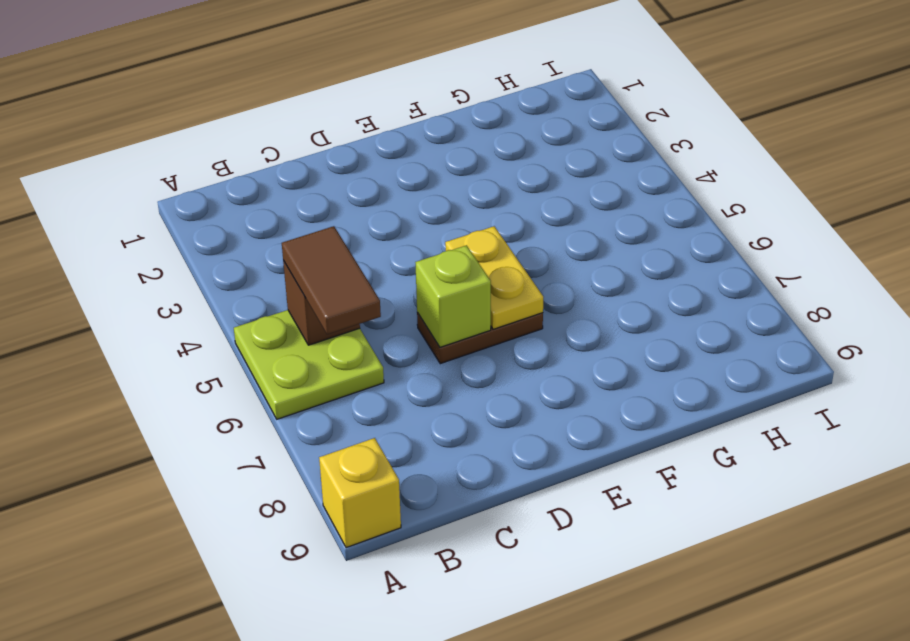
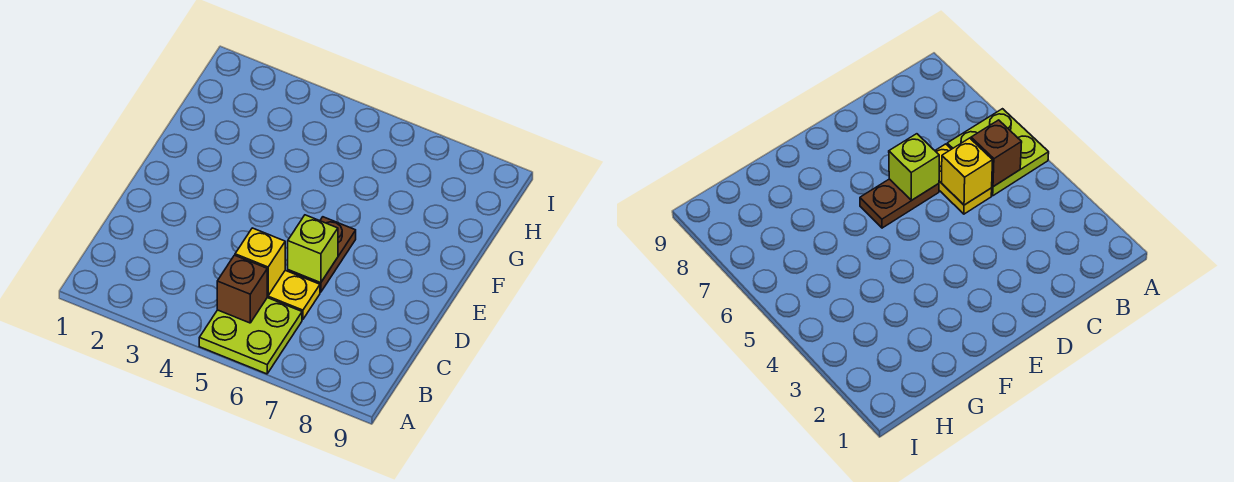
yellow 1x1 brick [319,438,401,548] -> yellow 1x1 brick moved to [235,228,285,296]
brown 1x2 tile [282,226,381,334] -> none
yellow 1x2 plate [445,226,543,329] -> yellow 1x2 plate moved to [267,270,320,320]

